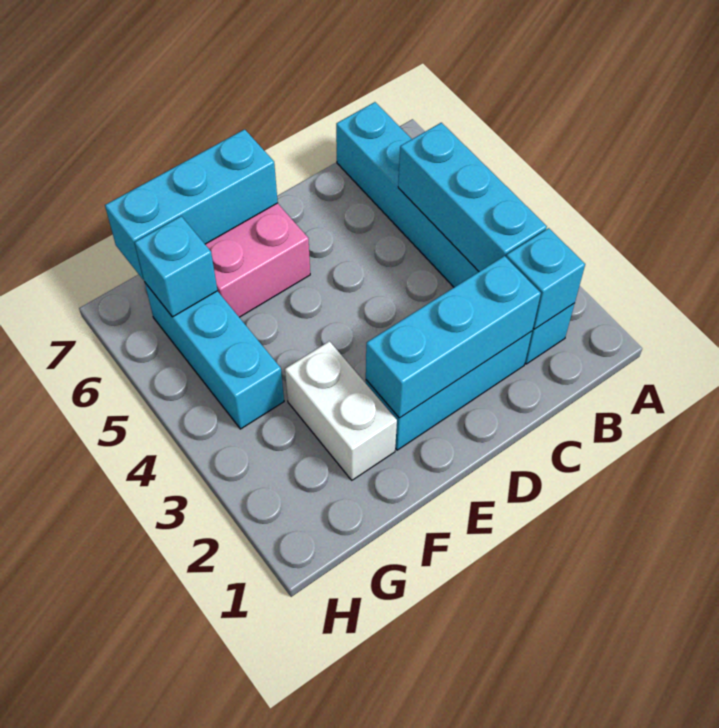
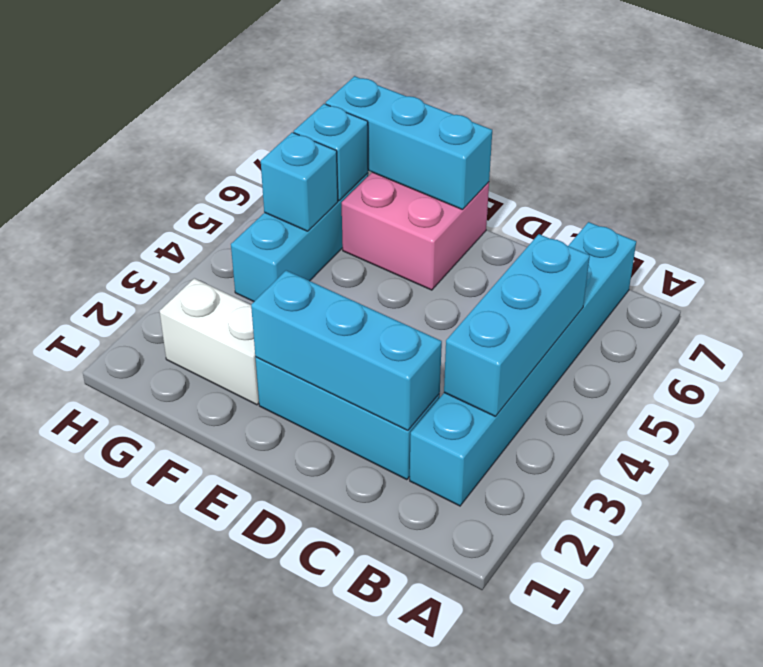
cyan 1x1 brick [506,228,585,329] -> cyan 1x1 brick moved to [261,132,338,231]
white 1x2 brick [285,341,397,480] -> white 1x2 brick turned to [160,278,259,405]

